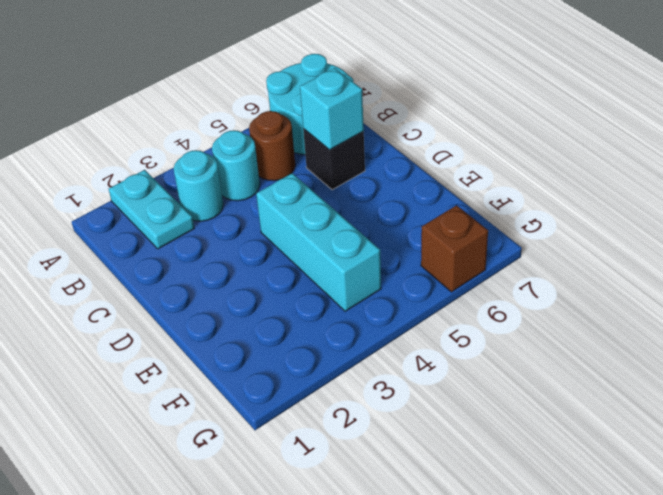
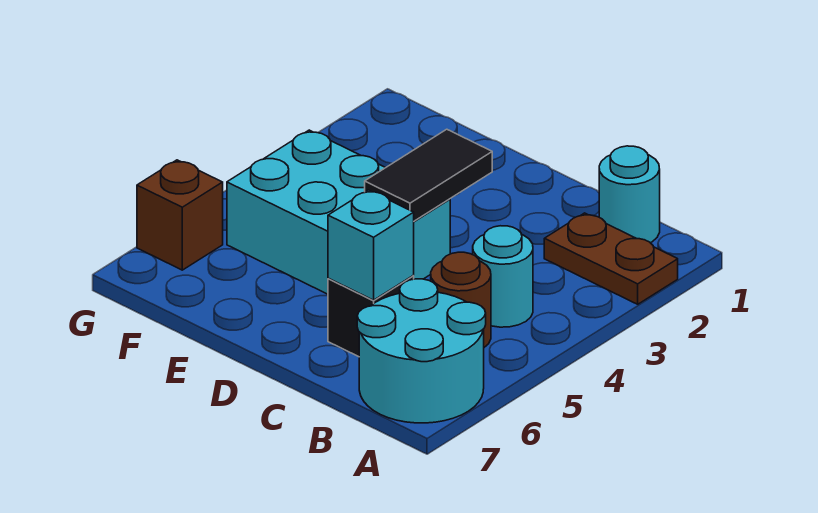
cyan 1x2 plate [109,170,194,249] -> brown 1x2 plate [544,213,678,304]
cyan 1x1 round brick [174,150,223,221] -> cyan 1x1 round brick moved to [599,146,660,243]
none -> black 1x2 tile [365,129,492,221]
cyan 1x3 brick [256,173,381,311] -> cyan 2x3 brick [227,130,450,294]

